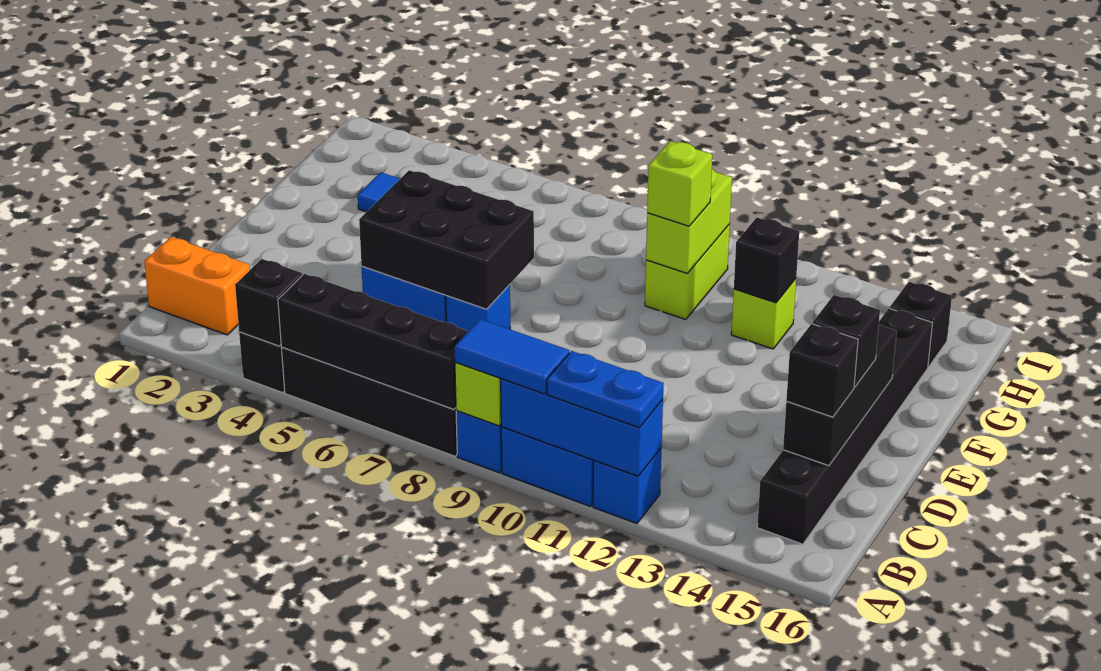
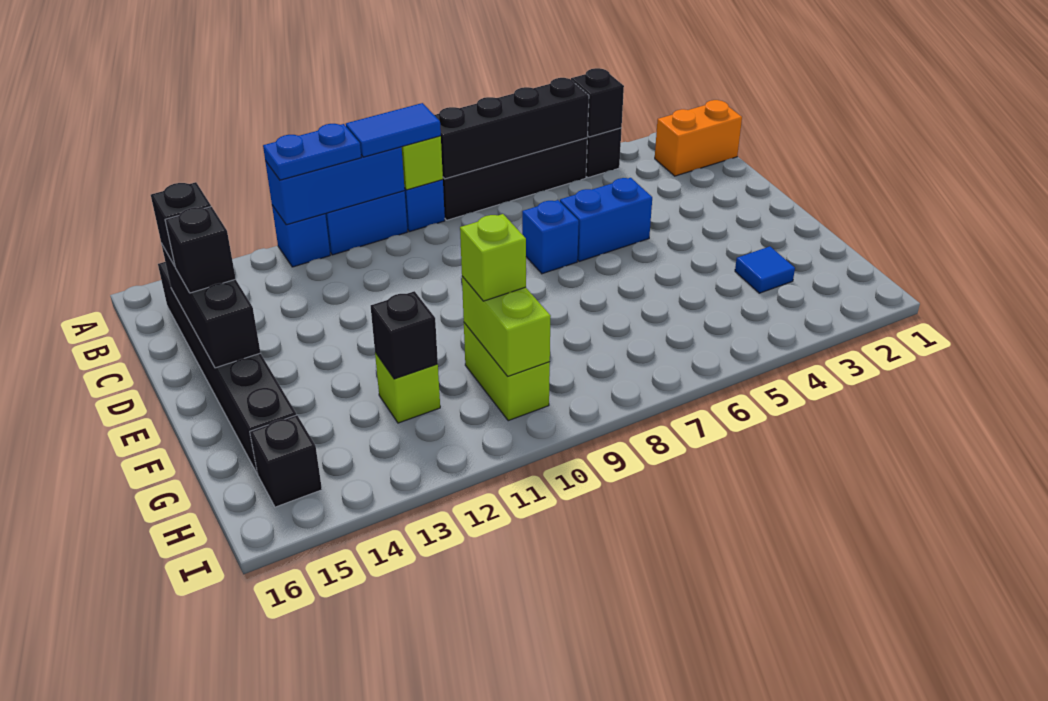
black 2x3 brick [359,170,534,309] -> none

